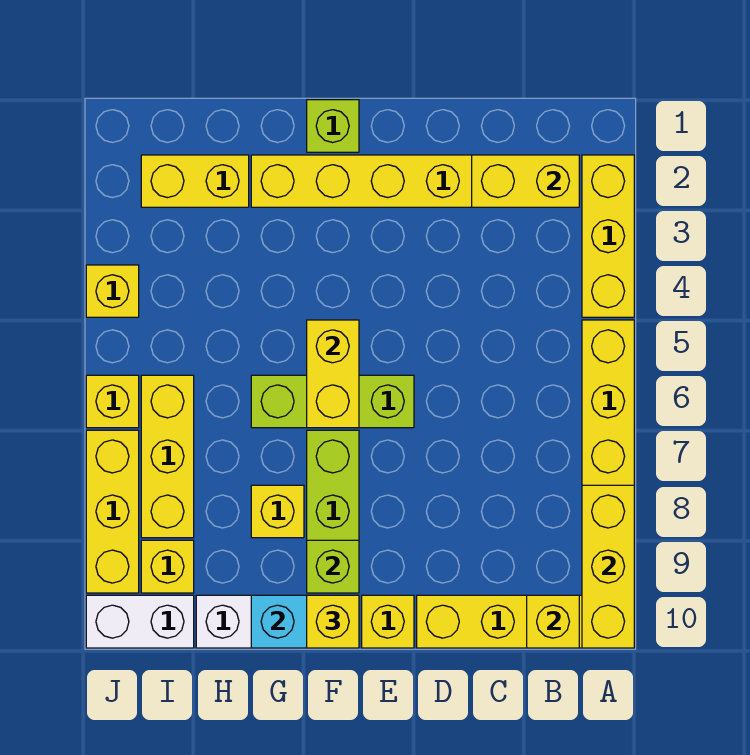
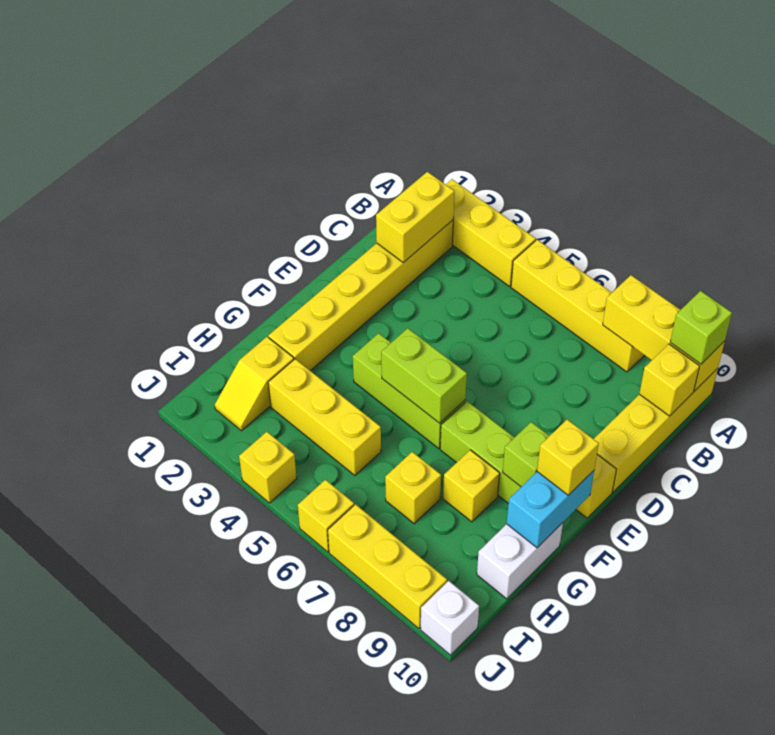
lime 1x3 brick [251,375,414,428] -> lime 1x3 brick turned to [353,333,465,449]
lime 1x1 brick [307,100,359,152] -> lime 1x1 brick moved to [670,291,732,364]
yellow 1x2 brick [307,320,359,428] -> lime 1x2 brick [381,328,467,423]
yellow 1x2 brick [141,155,249,207] -> yellow 1x2 slope [215,337,294,431]
yellow 1x3 brick [141,375,194,538] -> yellow 1x3 brick moved to [268,359,381,475]
yellow 1x1 brick [141,540,194,593] -> yellow 1x1 brick moved to [385,452,441,524]
white 1x2 brick [86,595,194,648] -> white 1x1 brick [421,581,479,655]

